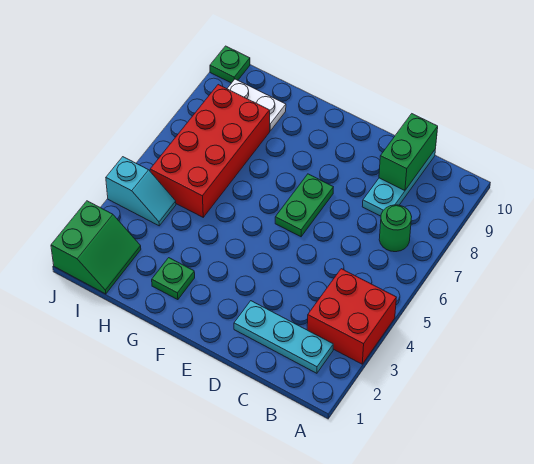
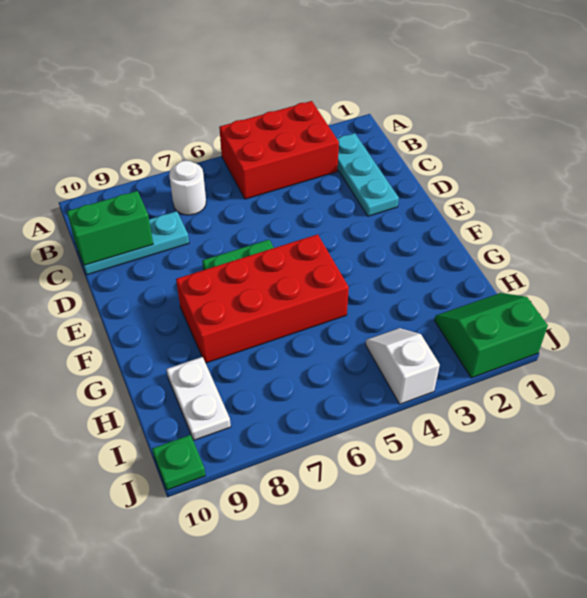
red 2x2 brick [307,269,396,364] -> red 2x3 brick [219,101,339,199]
green 1x1 round brick [379,205,412,252] -> white 1x1 round brick [169,161,206,215]
green 1x1 plate [152,258,195,300] -> none
red 2x4 brick [150,85,270,217] -> red 2x4 brick moved to [176,234,349,363]
cyan 1x2 slope [106,157,176,226] -> white 1x2 slope [366,328,440,404]

